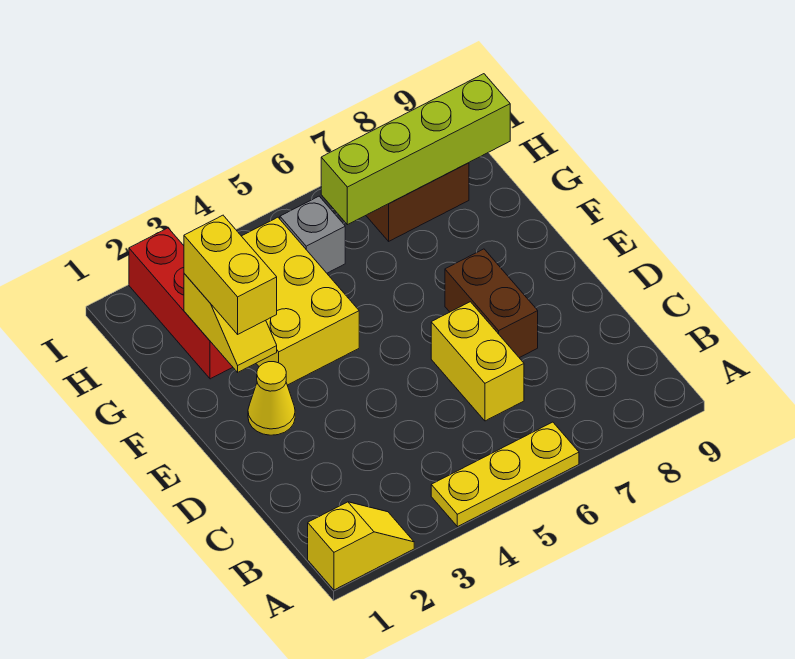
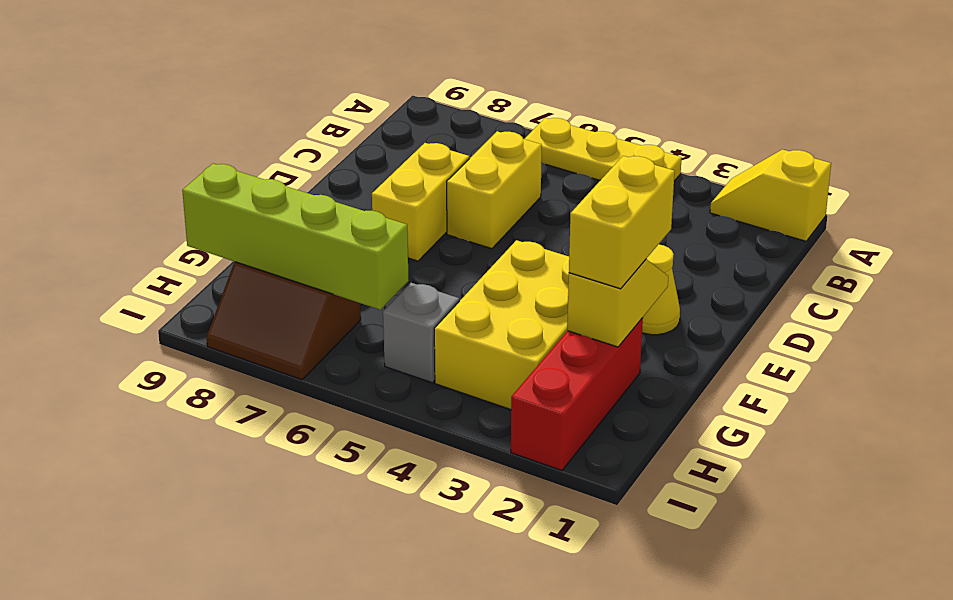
brown 1x2 brick [445,249,538,358] -> yellow 1x2 brick [372,143,469,261]

